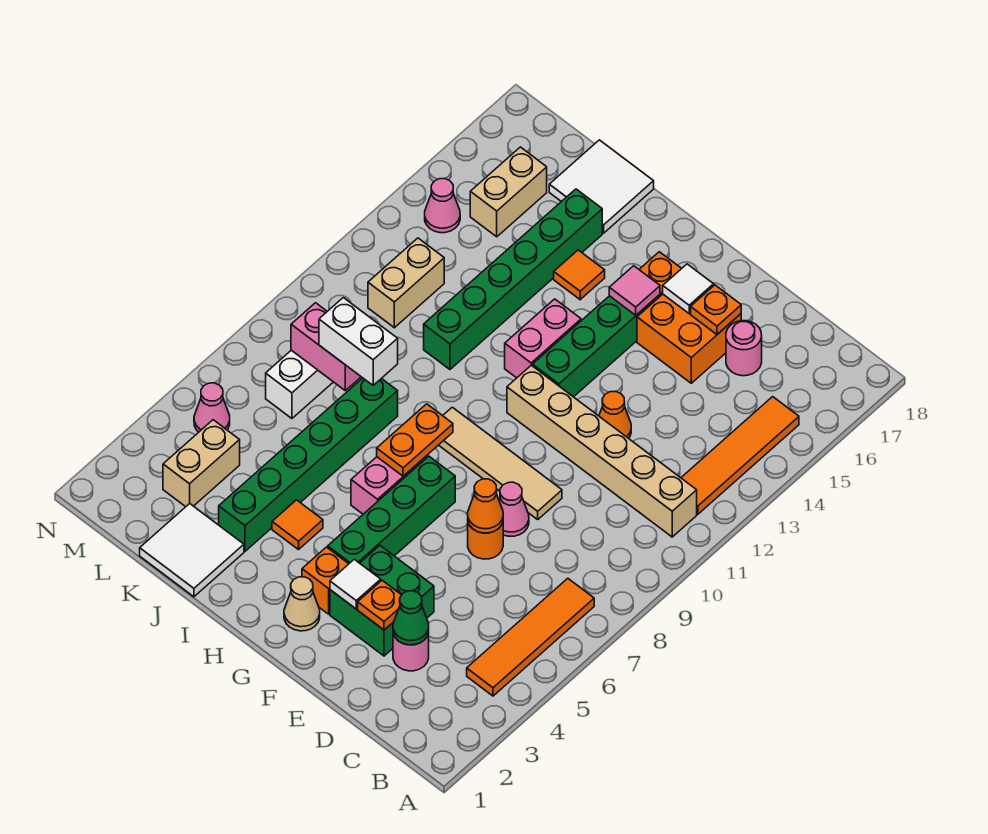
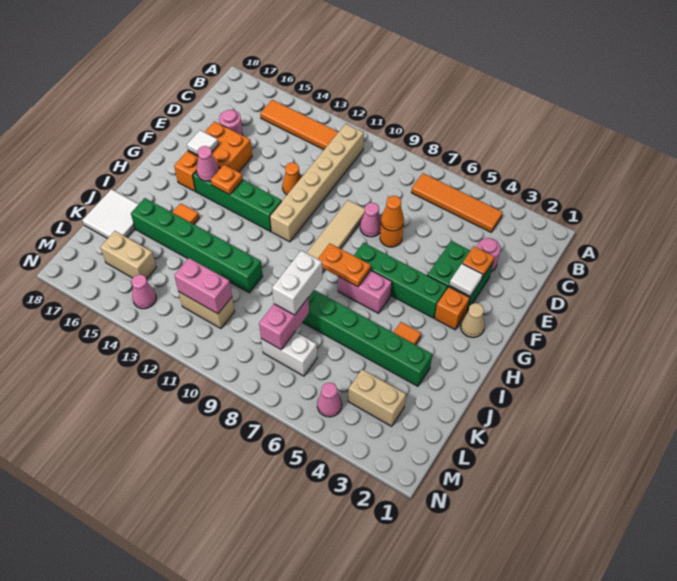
green 1x1 cone [393,591,429,645] -> none
orange 1x1 plate [691,285,741,334] -> orange 1x1 plate moved to [211,165,243,195]
pink 1x1 tile [609,266,660,315] -> pink 1x1 cone [197,146,219,181]
pink 1x2 brick [505,299,581,378] -> pink 1x2 brick moved to [174,258,232,314]
white 2x2 tile [140,504,244,597] -> none

